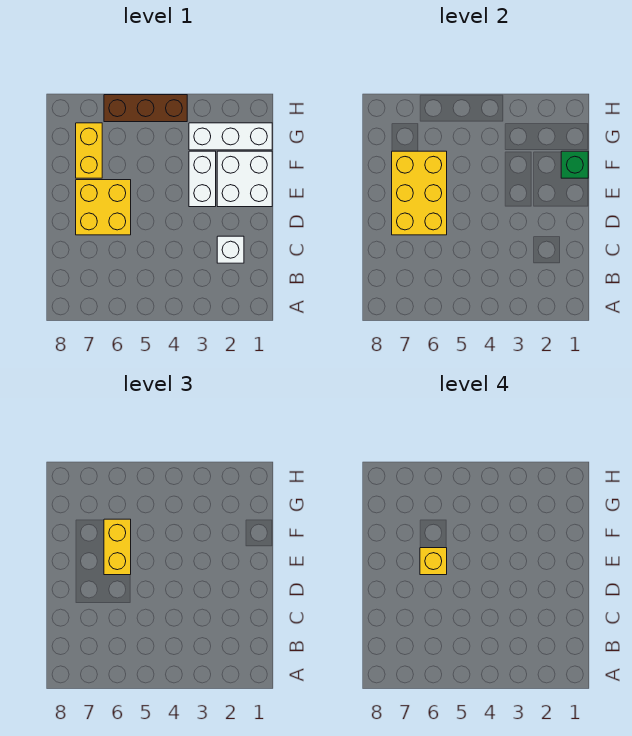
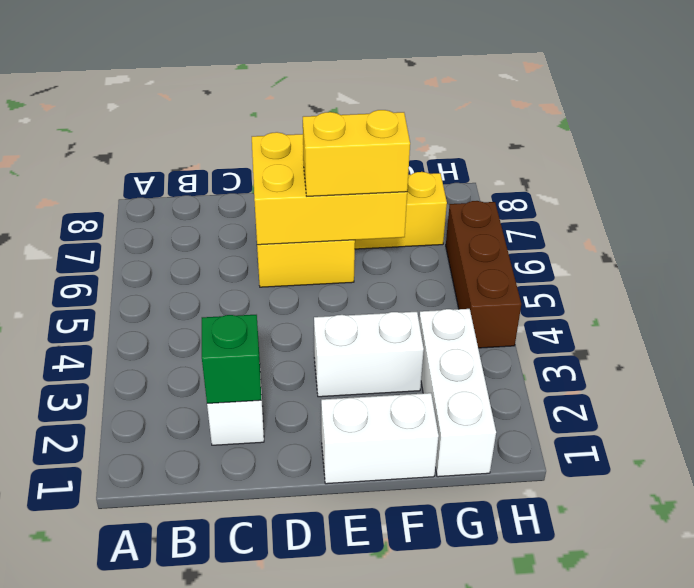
white 2x2 brick [217,151,272,207] -> white 1x2 brick [321,393,439,484]
yellow 1x1 brick [420,548,447,575] -> none
green 1x1 brick [561,151,588,178] -> green 1x1 brick moved to [202,315,261,403]

